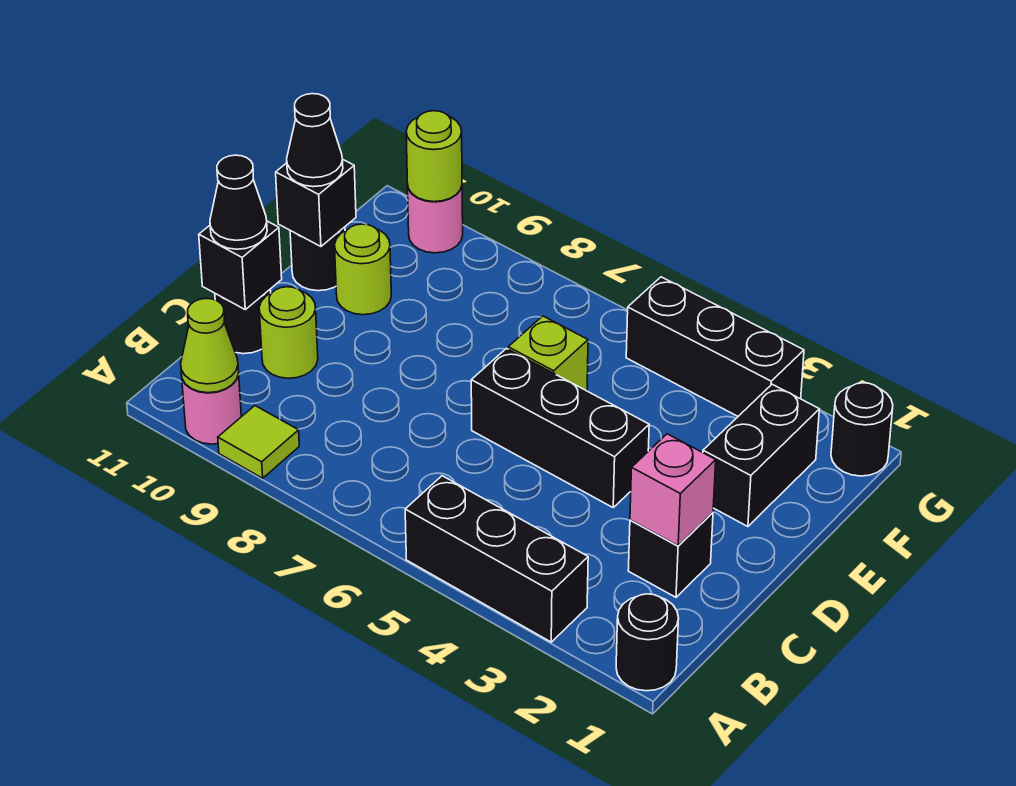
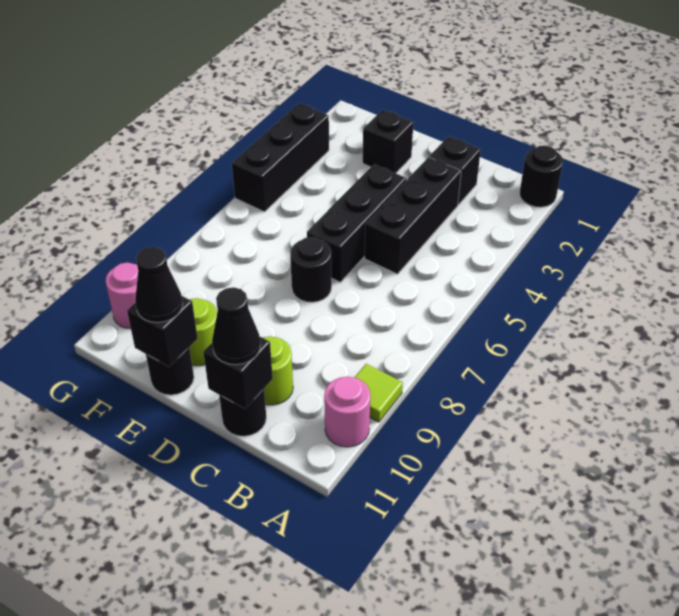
black 1x3 brick [405,476,588,642] -> black 1x3 brick moved to [365,157,461,274]
lime 1x1 cone [181,299,239,393] -> none
pink 1x1 brick [630,434,716,546] -> none
black 1x2 brick [703,384,819,527] -> black 1x1 brick [363,110,414,173]
lime 1x1 brick [508,316,588,391] -> none
black 1x1 round brick [831,383,893,476] -> black 1x1 round brick moved to [290,237,332,302]
lime 1x1 round brick [406,111,462,202] -> none

